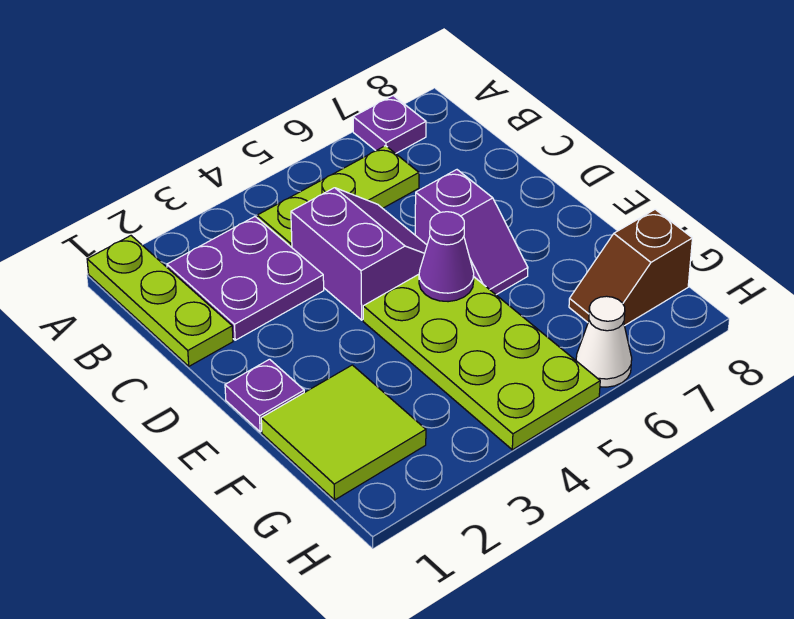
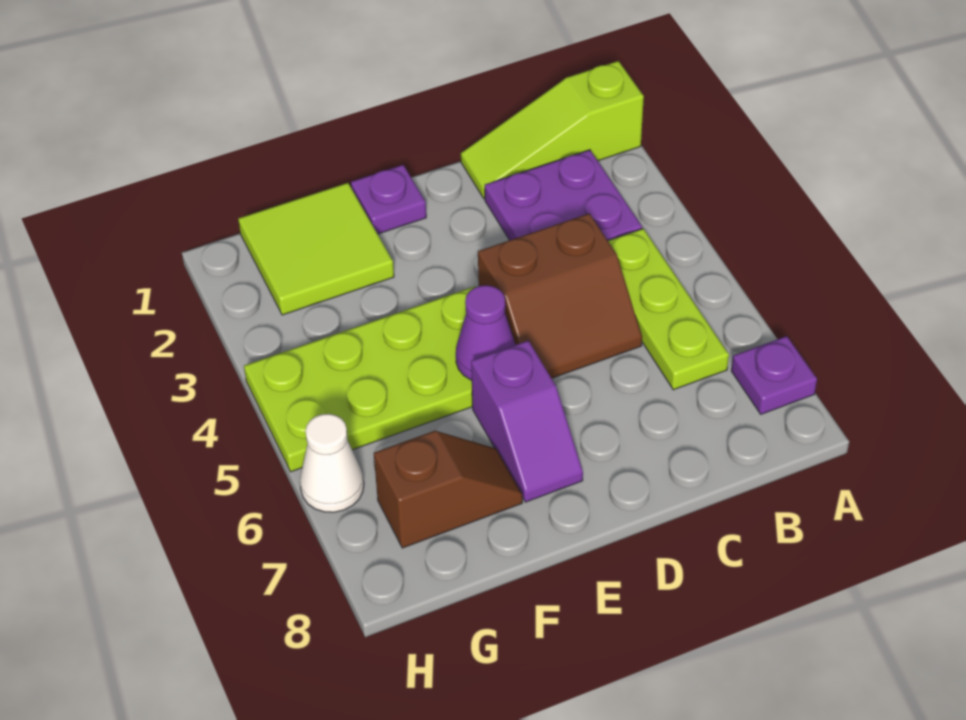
lime 1x3 plate [87,236,233,366] -> lime 1x3 slope [461,61,644,199]
purple 2x2 slope [291,188,427,320] -> brown 2x2 slope [478,213,642,378]
purple 1x2 slope [415,170,528,295] -> purple 1x2 slope turned to [471,341,583,502]
brown 1x2 slope [569,209,692,326] -> brown 1x2 slope turned to [374,431,522,548]

